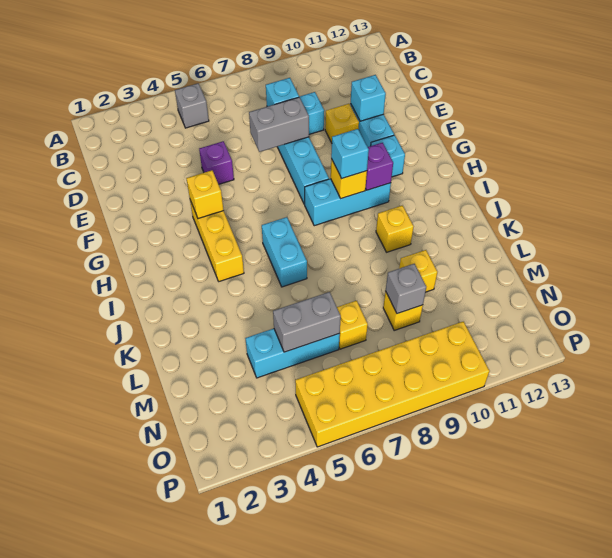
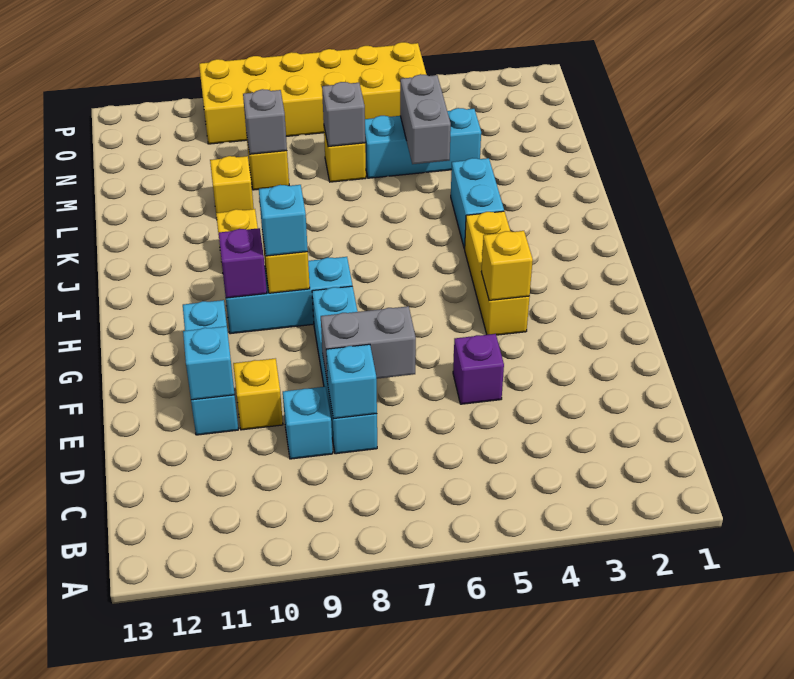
grey 1x1 brick [175,83,209,128] -> grey 1x1 brick moved to [322,82,365,147]
cyan 1x2 brick [262,217,307,287] -> cyan 1x2 brick moved to [451,158,504,249]
grey 1x2 brick [273,292,341,352] -> grey 1x2 brick turned to [400,74,451,164]

